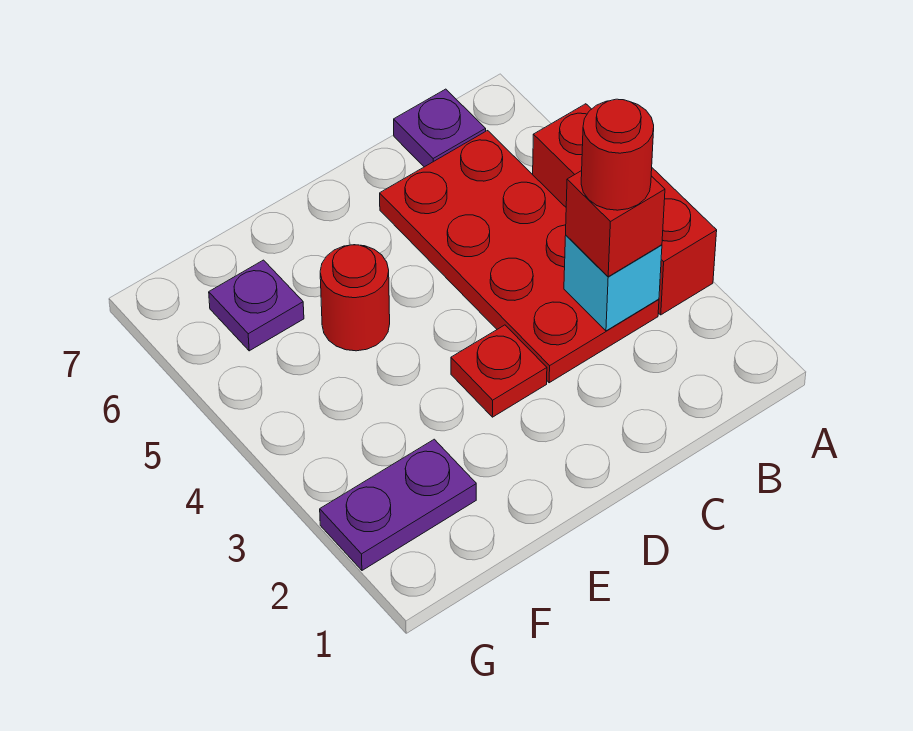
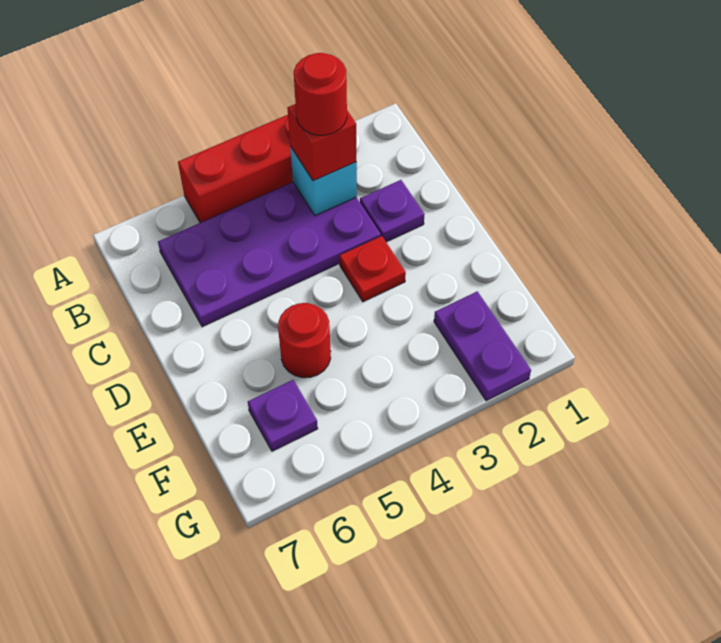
red 2x4 plate [380,131,659,383] -> purple 2x4 plate [158,182,381,327]
purple 1x1 plate [394,89,486,167] -> purple 1x1 plate moved to [360,180,425,242]

